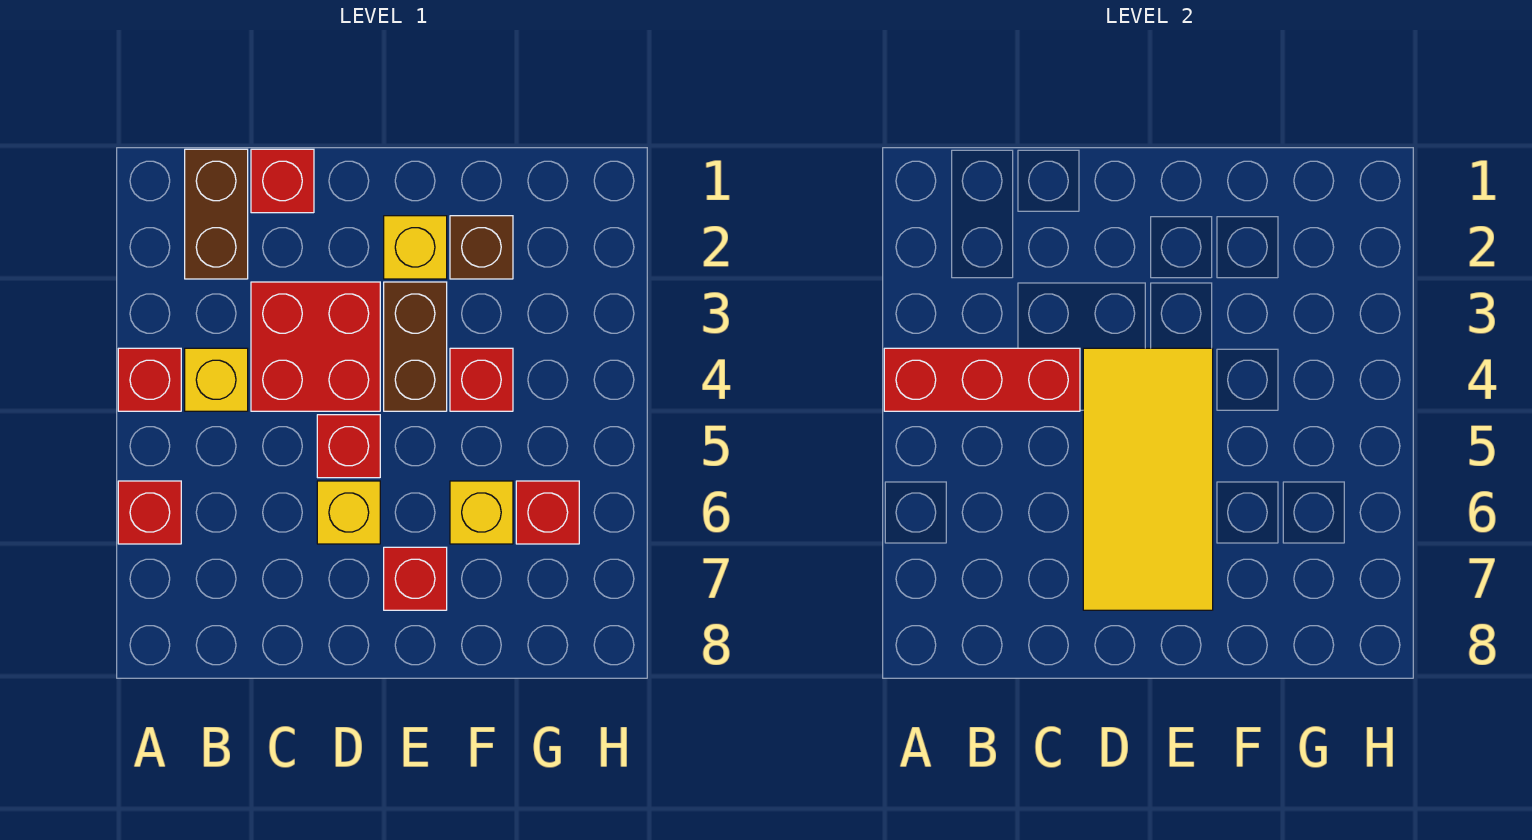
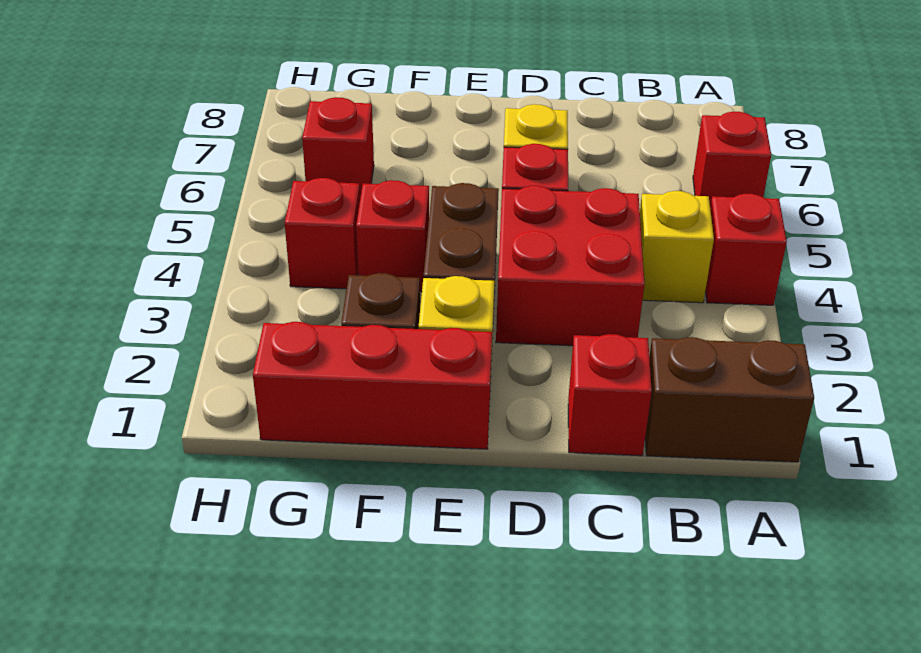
red 1x3 brick [884,348,1080,411] -> red 1x3 brick moved to [253,322,492,449]
brown 1x2 brick [185,149,248,279] -> brown 1x2 brick turned to [645,337,814,462]
yellow 2x4 tile [1083,348,1213,610] -> none
red 1x1 brick [384,547,447,610] -> red 1x1 brick moved to [285,178,360,289]
yellow 1x1 brick [450,481,513,544] -> none

